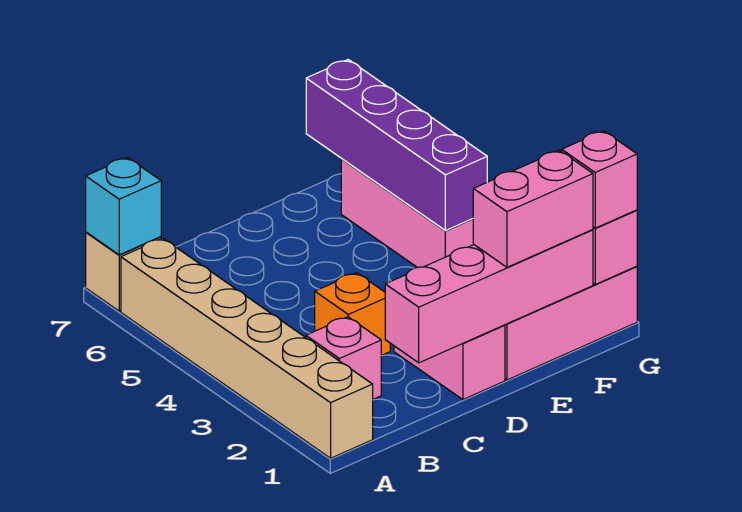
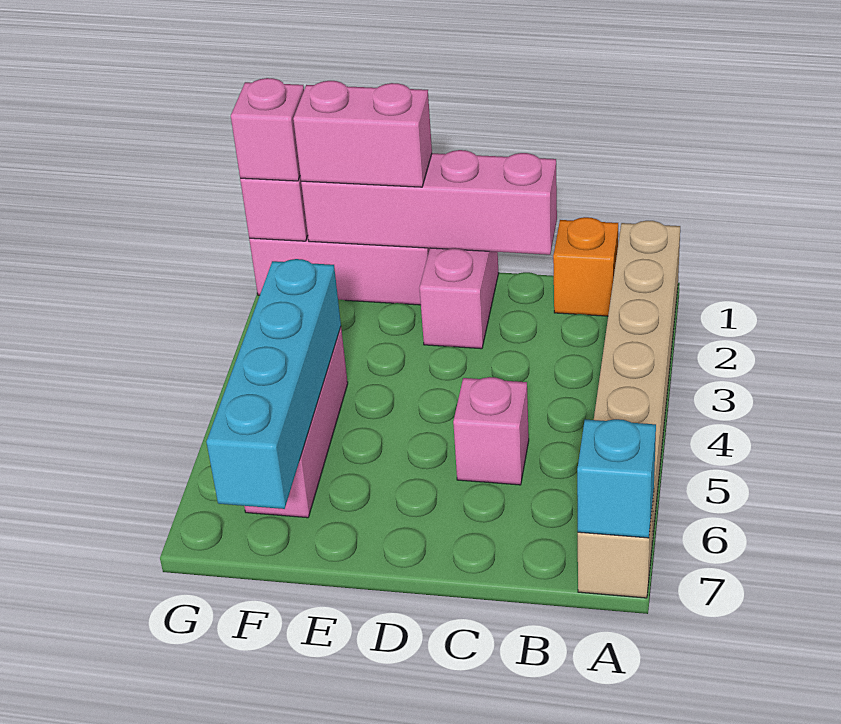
pink 1x1 brick [306,317,381,399] -> pink 1x1 brick moved to [453,377,529,485]
orange 1x1 brick [315,273,390,356] -> orange 1x1 brick moved to [553,217,618,316]
purple 1x4 brick [306,60,487,231] -> cyan 1x4 brick [207,259,341,509]

